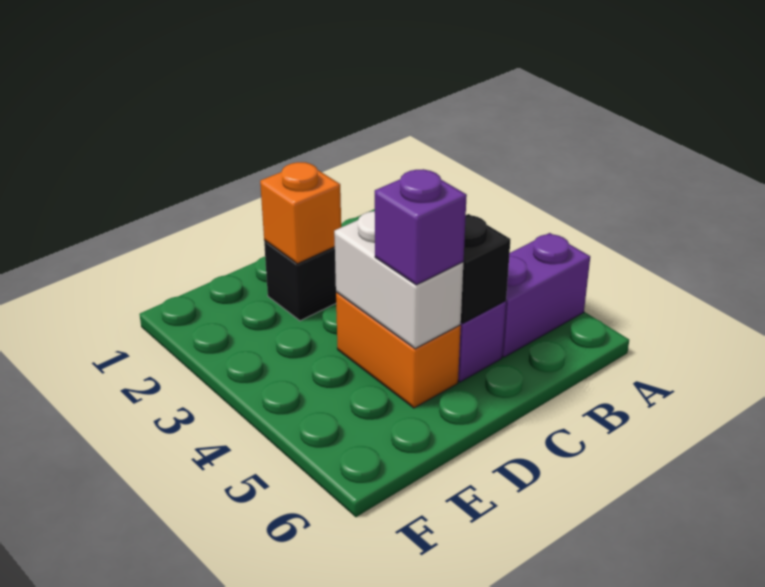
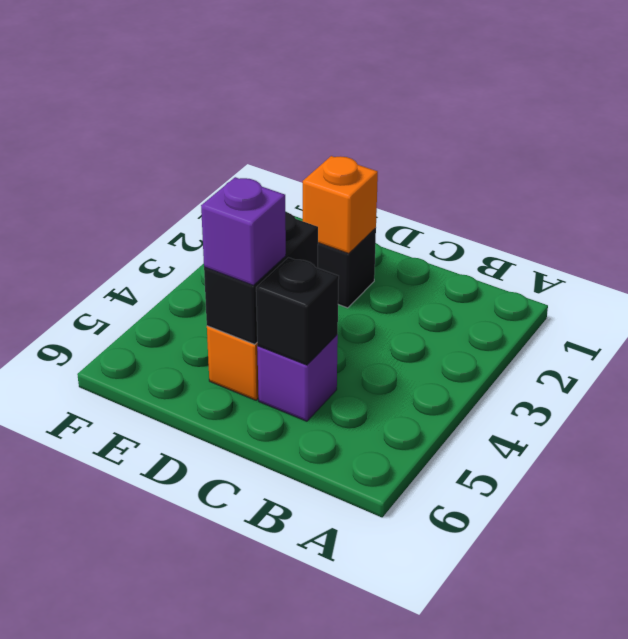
purple 1x2 brick [502,233,590,357] -> none
white 1x2 brick [334,211,463,349] -> black 1x2 brick [204,212,318,344]

